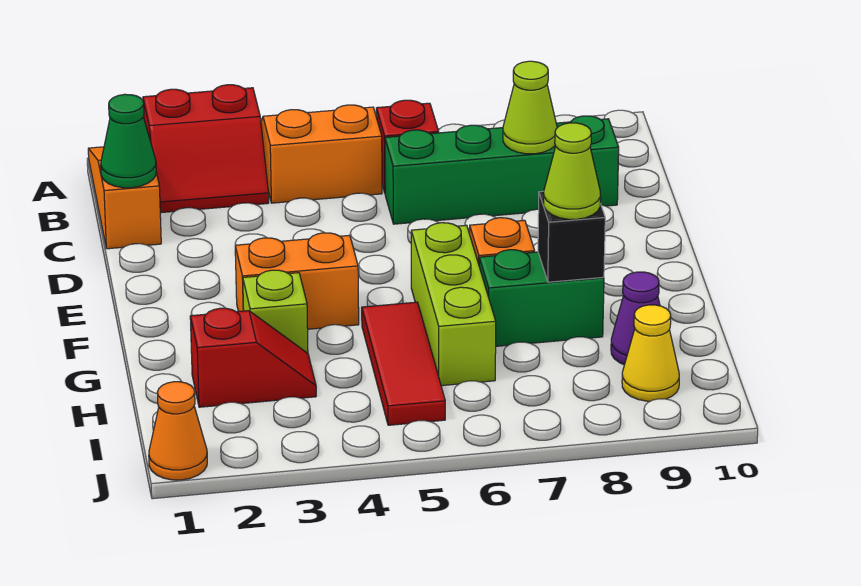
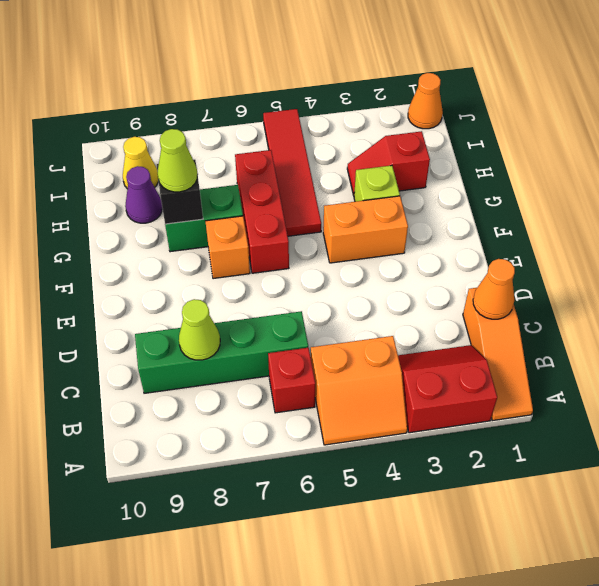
green 1x1 cone [101,94,156,188] -> orange 1x1 cone [473,259,515,319]
lime 1x3 brick [411,223,496,386] -> red 1x3 brick [235,150,289,273]
red 1x3 tile [362,302,445,425] -> red 1x4 tile [263,109,321,236]

